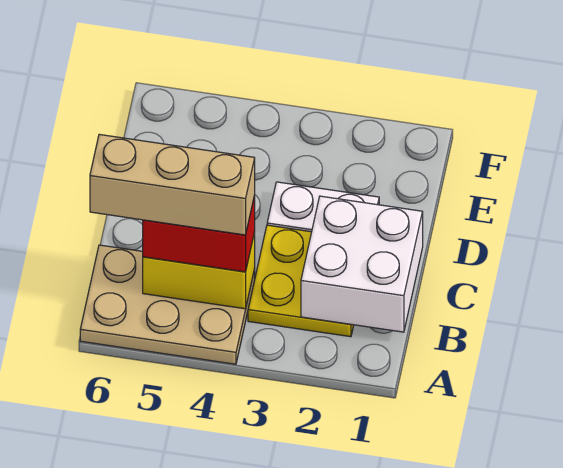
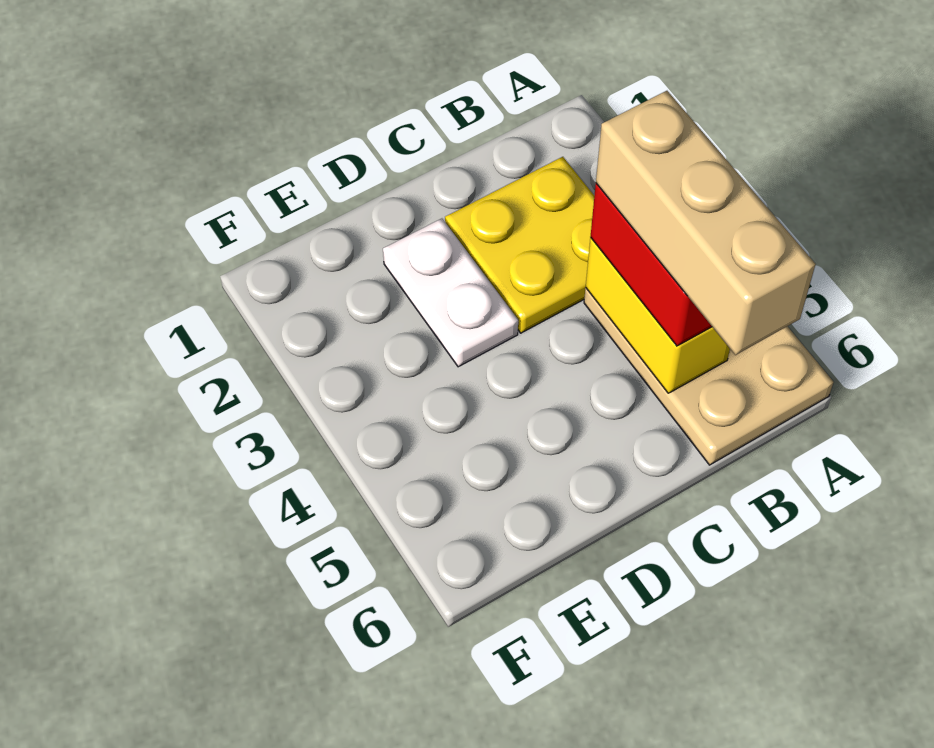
white 2x2 brick [301,196,423,332] -> none

